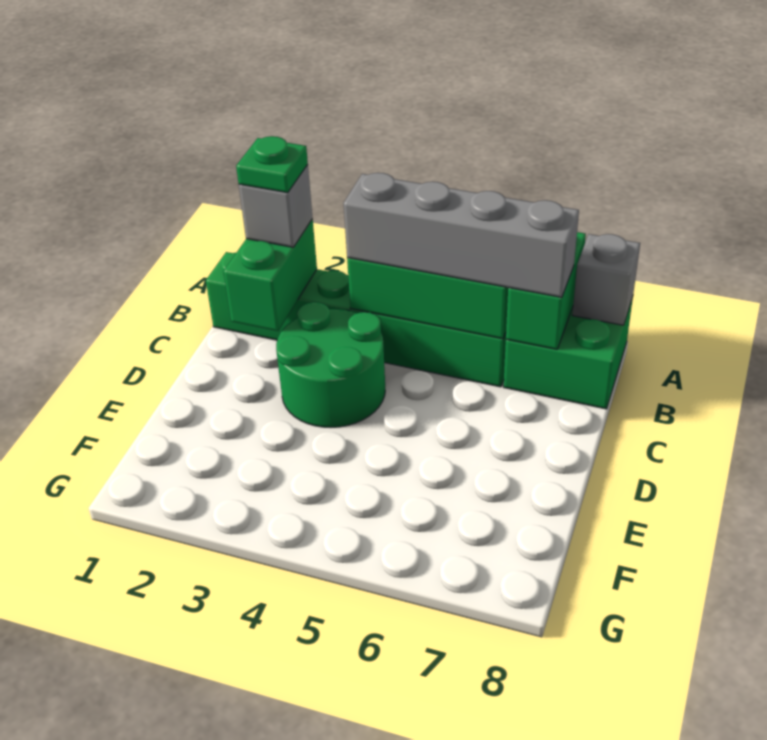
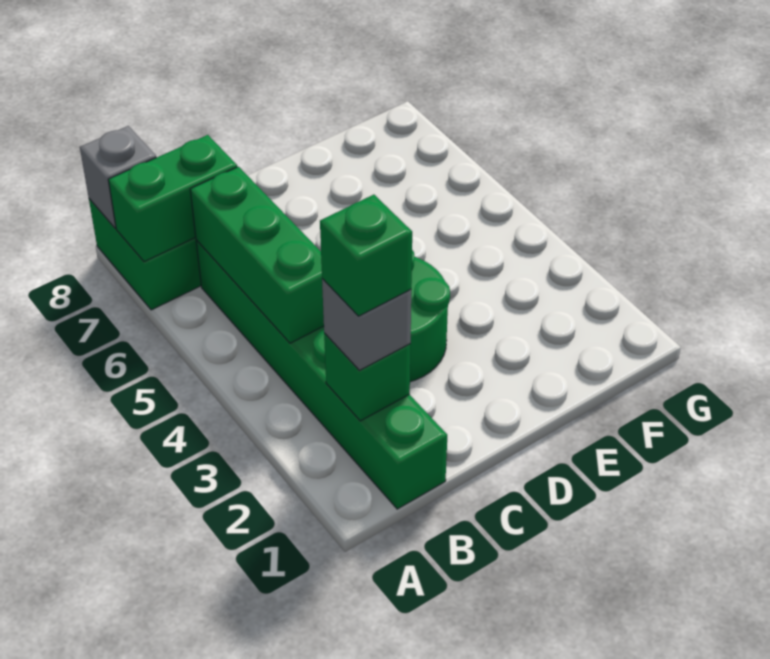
green 1x2 brick [224,219,317,331] -> green 1x1 brick [324,333,410,421]
green 1x1 plate [236,136,308,193] -> green 1x1 brick [320,195,412,316]
grey 1x4 brick [344,173,579,297] -> none

